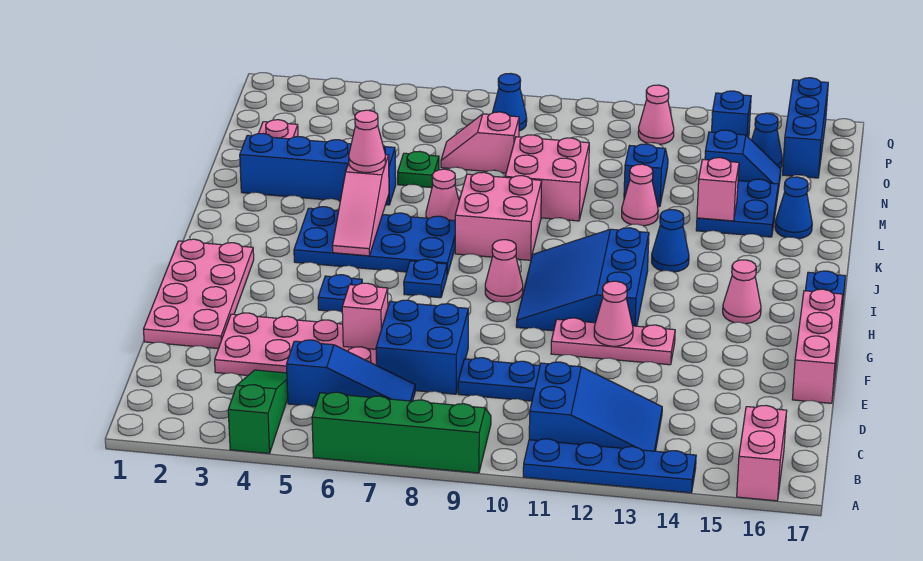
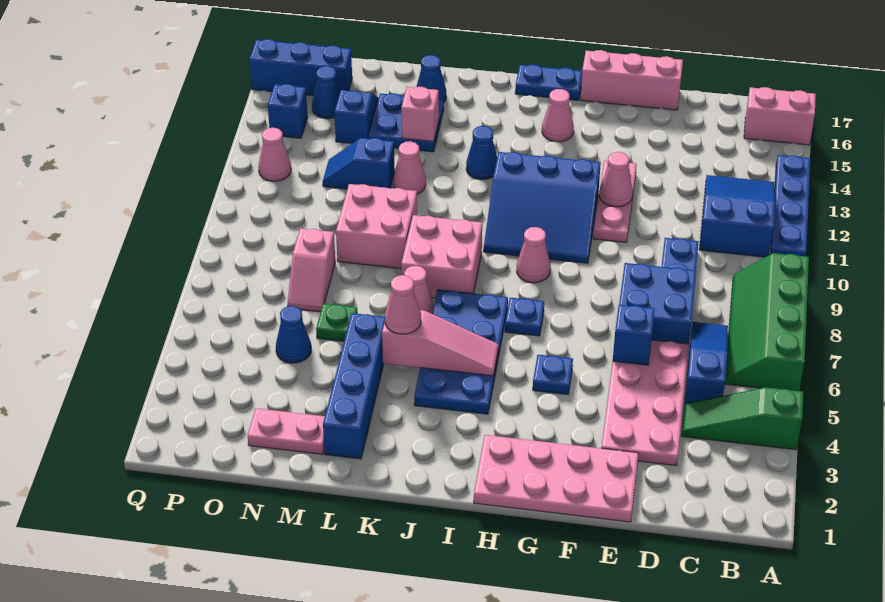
pink 1x1 brick [342,283,388,349] -> blue 1x1 brick [613,305,655,365]
blue 1x1 cone [493,74,527,131] -> blue 1x1 cone moved to [276,306,311,363]

